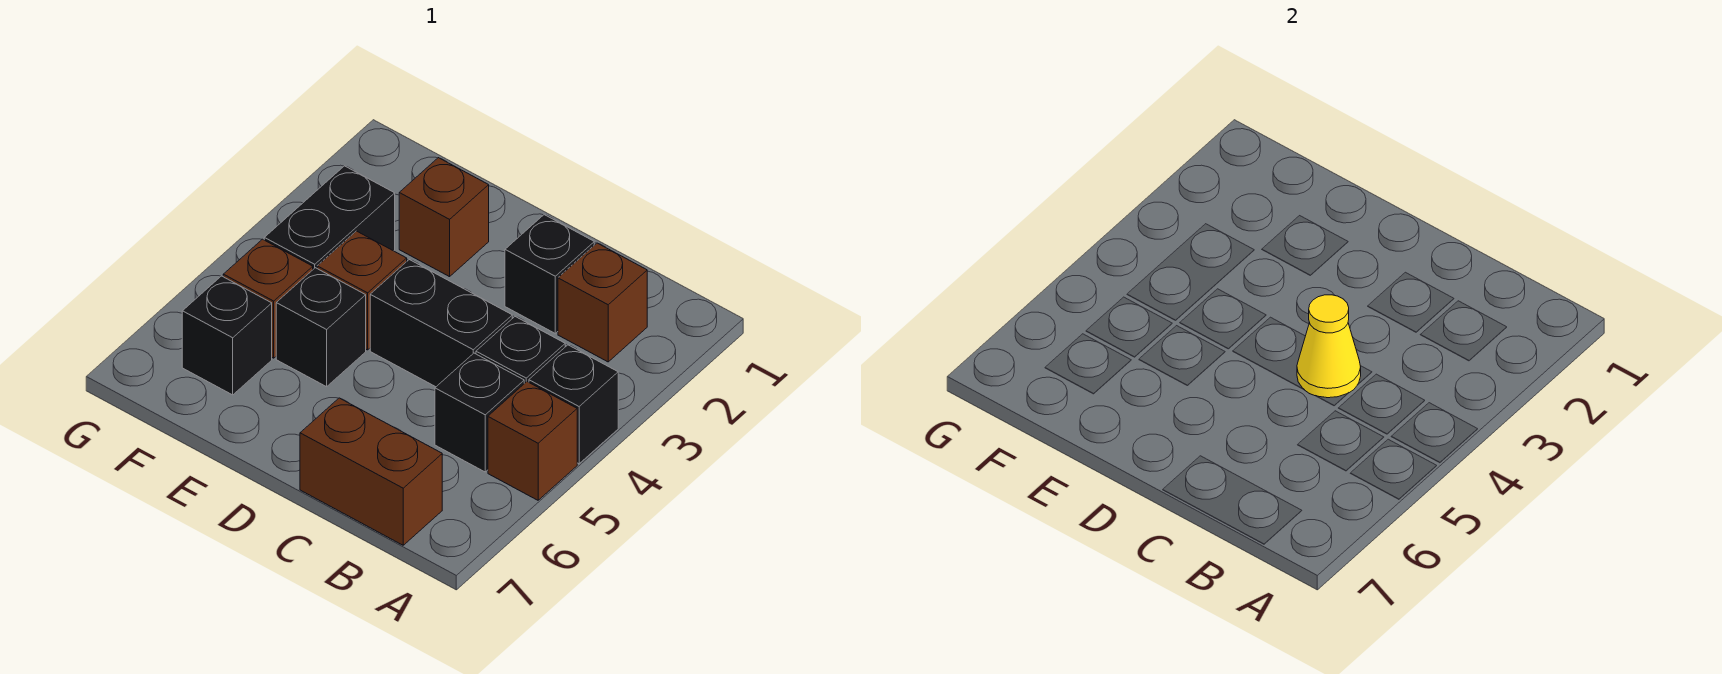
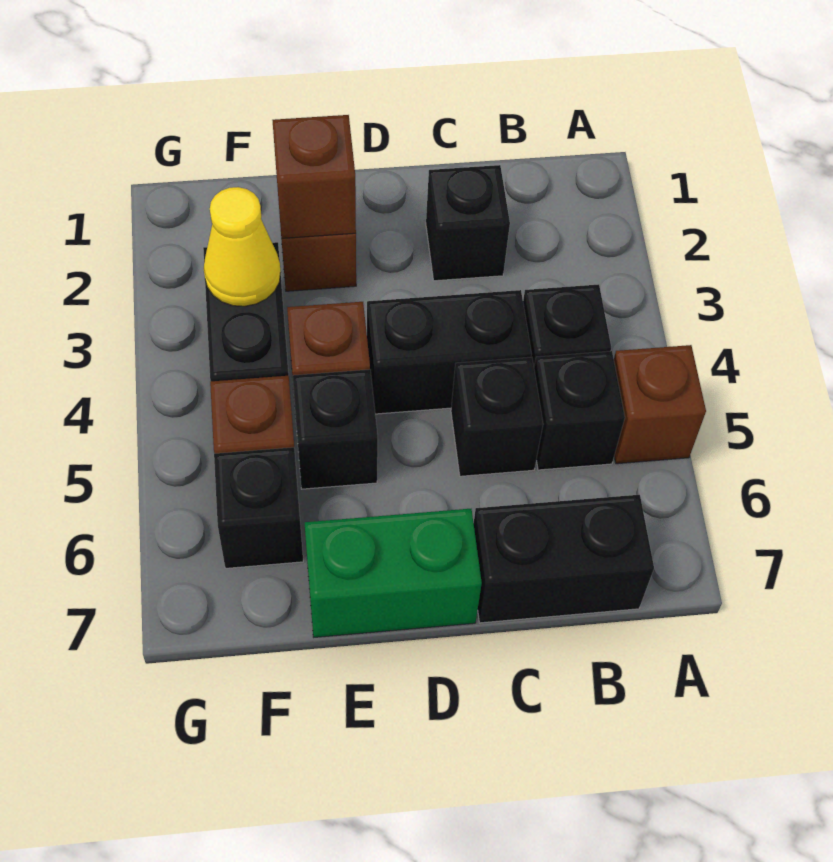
black 1x1 brick [529,345,618,464] -> black 1x1 brick moved to [451,357,543,476]
brown 1x1 brick [558,243,647,362] -> brown 1x1 brick moved to [272,115,356,238]
brown 1x2 brick [300,398,442,545] -> black 1x2 brick [474,495,654,623]
yellow 1x1 cone [1297,295,1361,398] -> yellow 1x1 cone moved to [204,187,281,306]
none -> green 1x2 brick [305,509,482,637]

